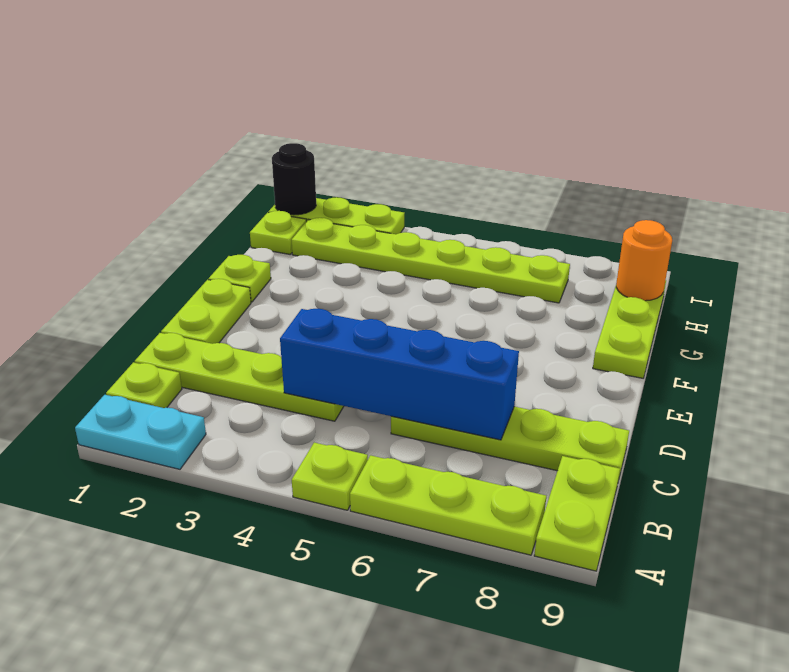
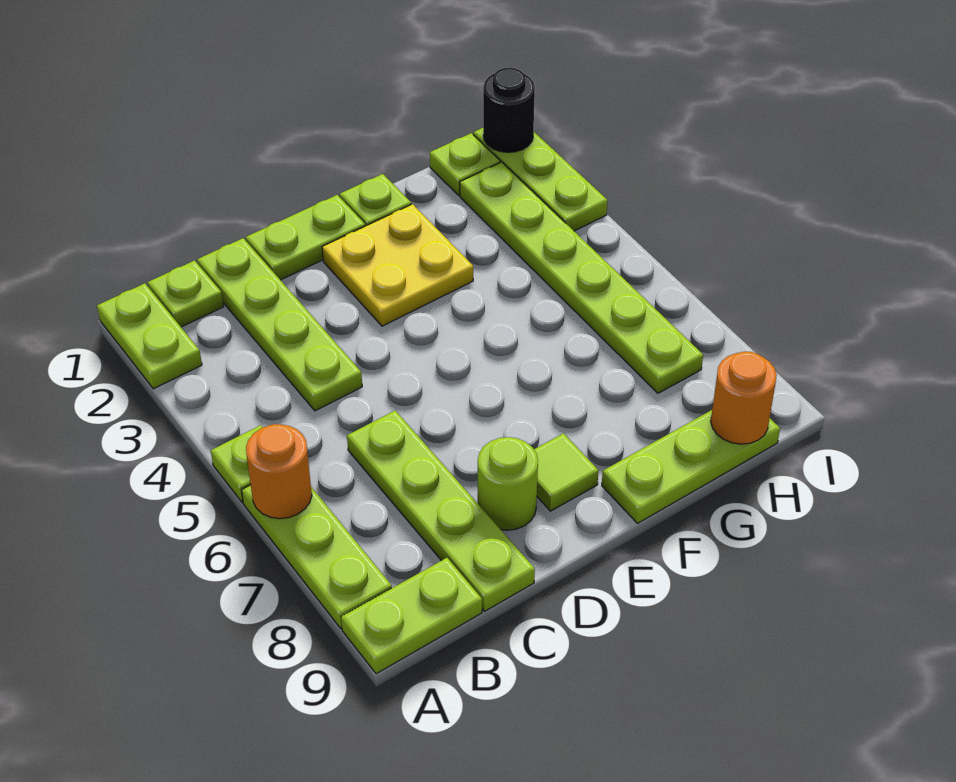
cyan 1x2 plate [75,395,206,469] -> lime 1x2 plate [97,283,202,389]
none -> orange 1x1 round brick [246,424,312,519]
blue 1x4 brick [280,309,519,440] -> none
none -> lime 1x1 round brick [478,437,538,530]
none -> yellow 2x2 plate [322,204,473,326]
none -> lime 1x1 tile [534,433,599,511]

